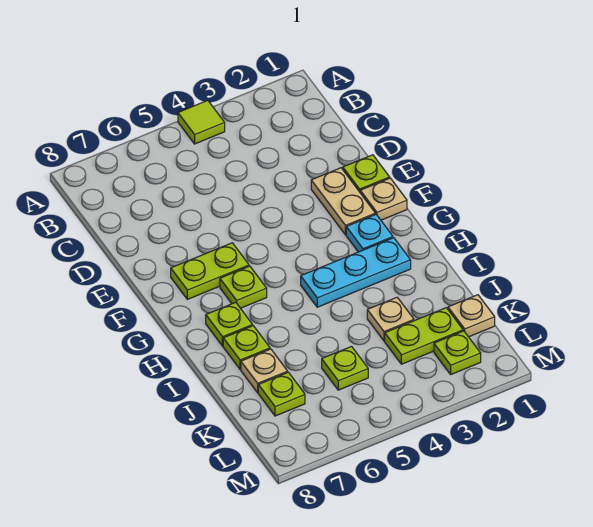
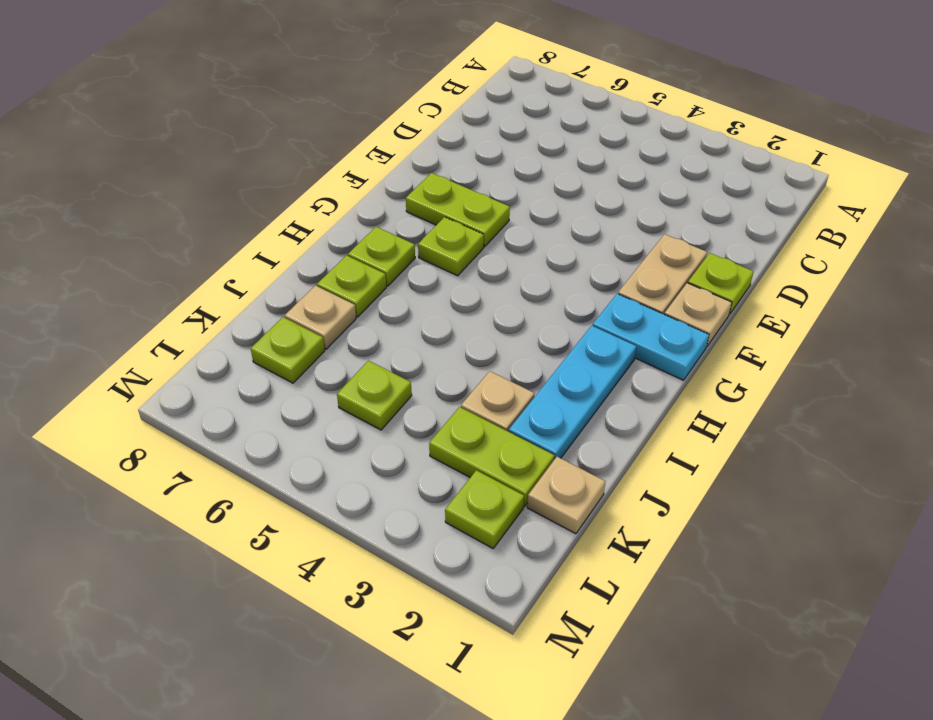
lime 1x1 tile [178,100,225,144] -> none
cyan 1x1 plate [346,214,393,252] -> cyan 1x2 plate [593,294,709,380]
cyan 1x3 plate [301,238,411,307] -> cyan 1x3 plate turned to [509,326,636,460]

